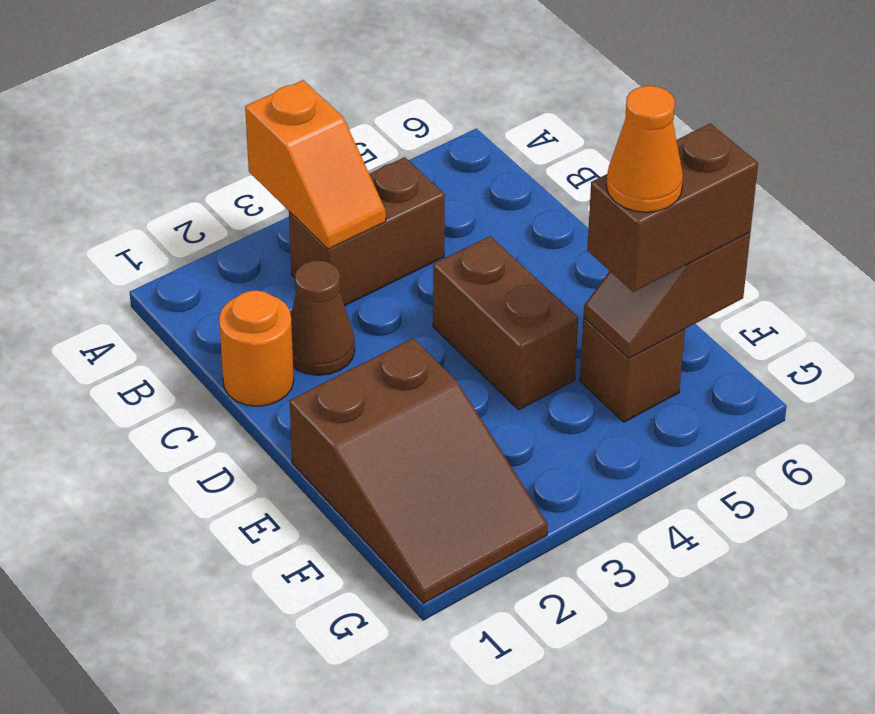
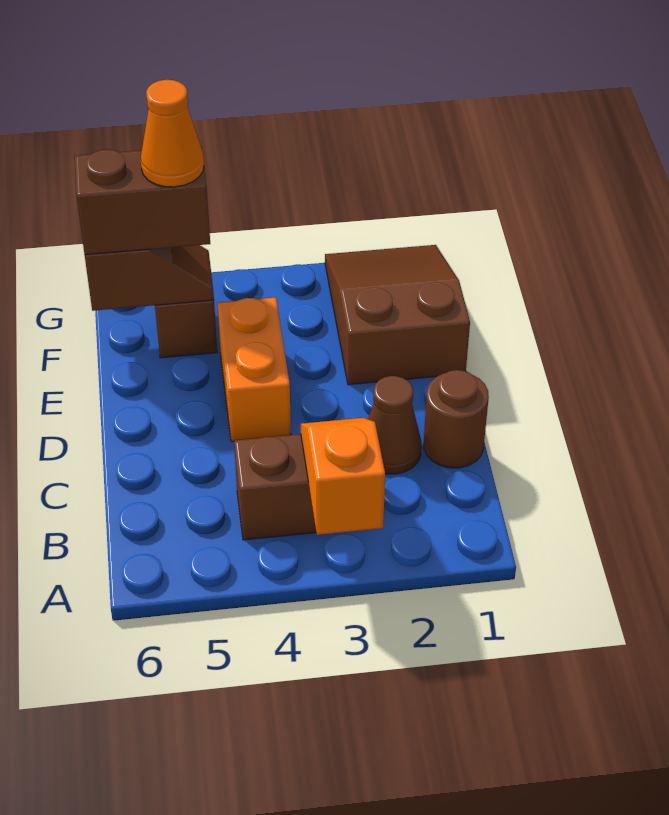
orange 1x1 round brick [219,291,294,406] -> brown 1x1 round brick [424,370,489,468]
brown 1x2 brick [433,236,578,410] -> orange 1x2 brick [217,297,291,442]

